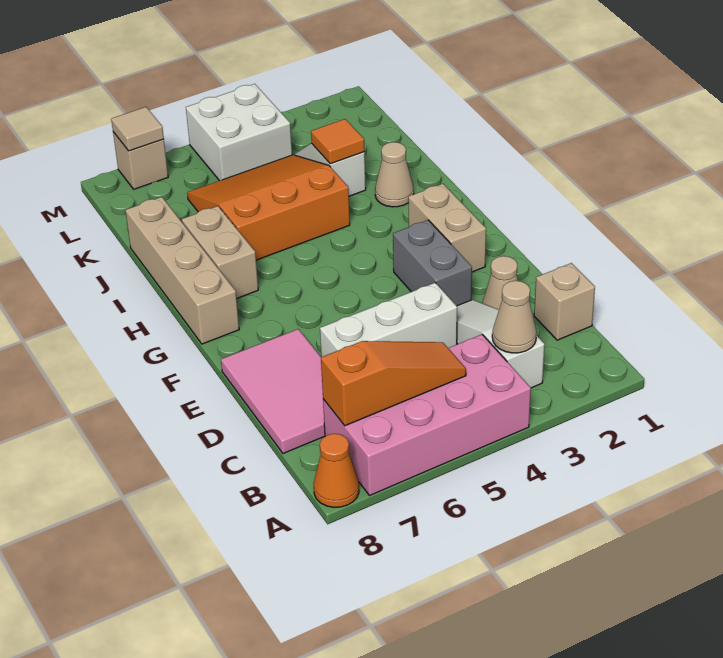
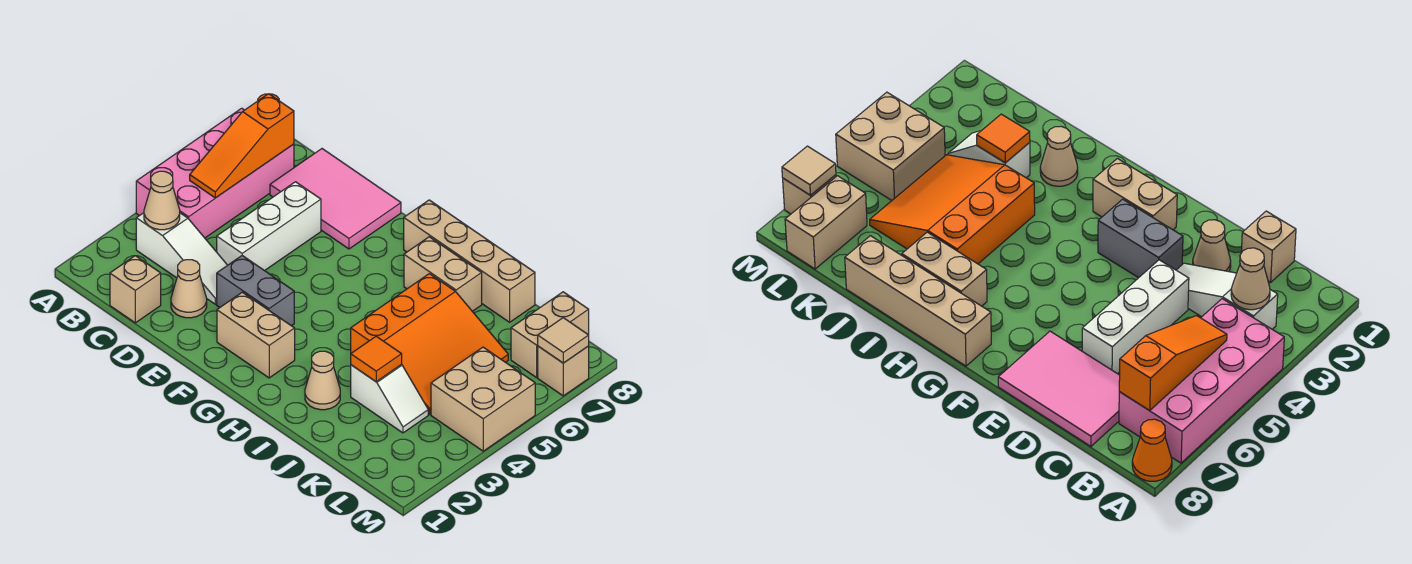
white 2x2 brick [186,84,292,181] -> tan 2x2 brick [431,347,535,451]
none -> tan 1x2 brick [511,292,589,378]

